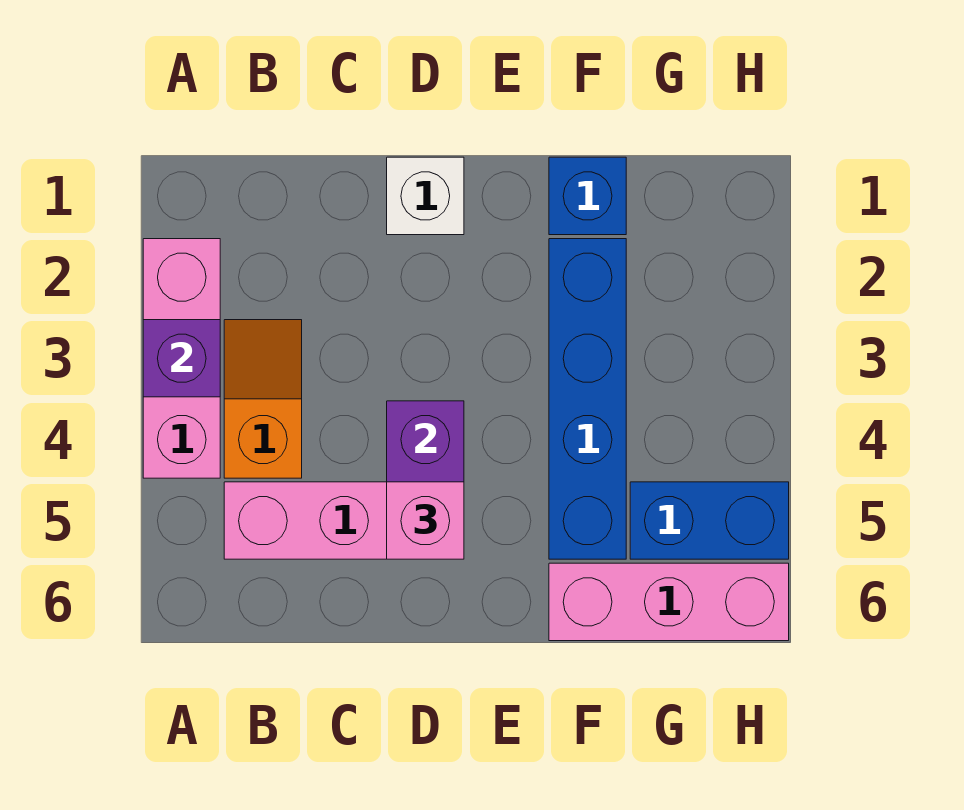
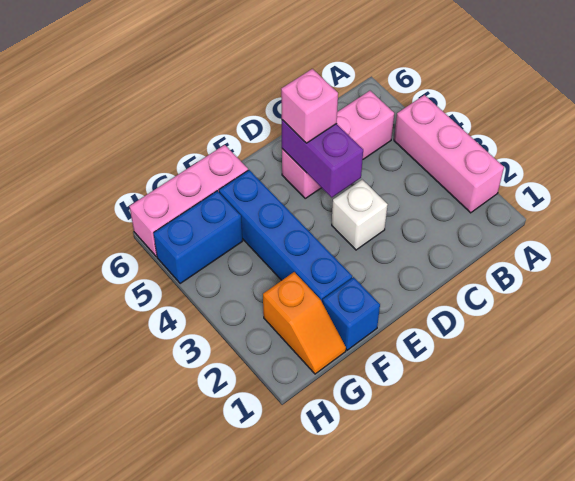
purple 1x1 brick [143,320,220,397] -> none
orange 1x2 slope [224,320,302,478] -> orange 1x2 slope moved to [263,272,346,374]
white 1x1 brick [387,157,464,235] -> white 1x1 brick moved to [332,180,388,250]

